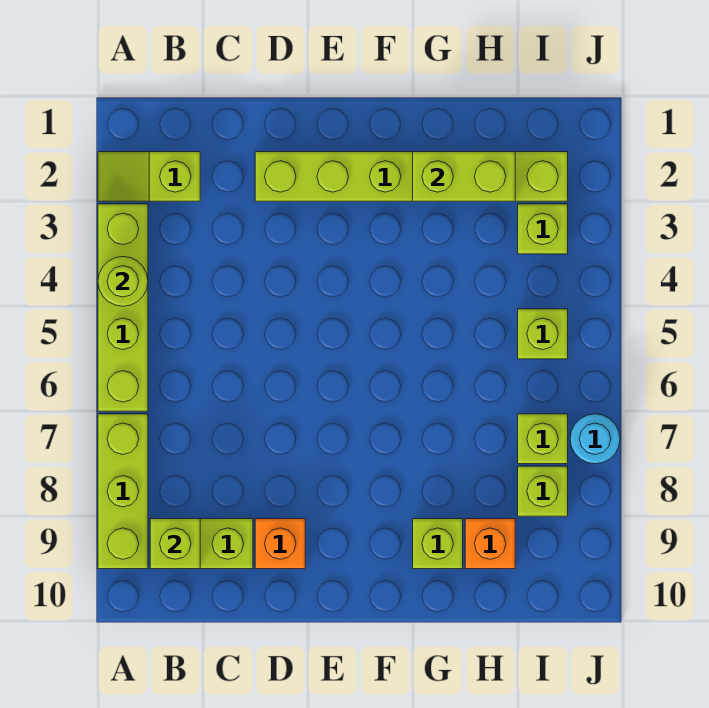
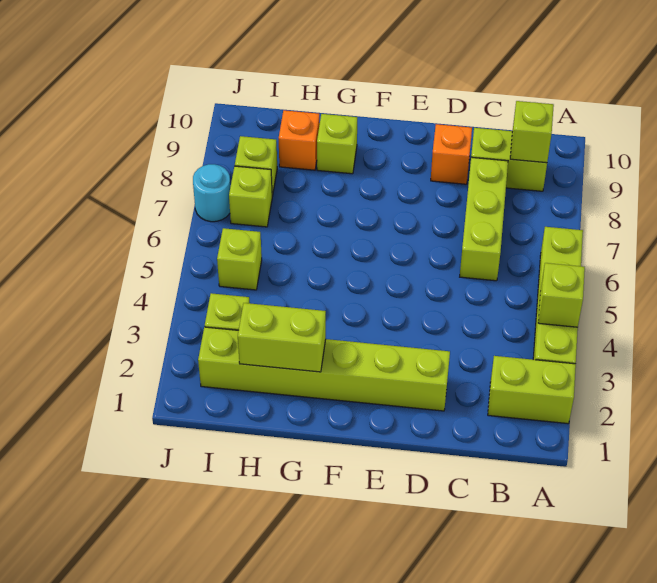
lime 1x2 slope [98,152,200,201] -> lime 1x2 brick [488,356,576,424]
lime 1x1 round brick [98,257,148,306] -> lime 1x1 brick [538,263,585,327]
lime 1x3 brick [98,414,148,569] -> lime 1x3 brick moved to [460,157,508,281]

